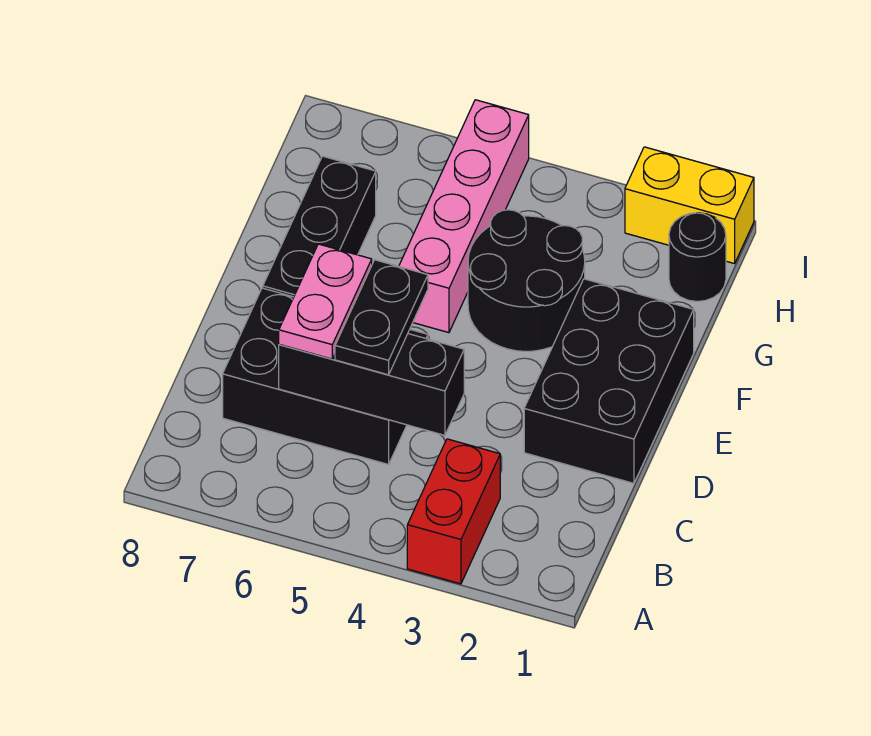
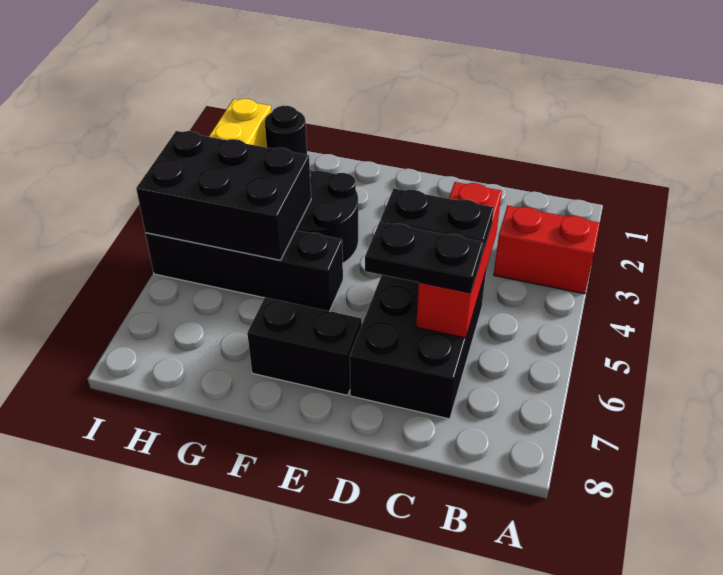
black 1x3 brick [279,334,464,435] -> red 1x3 brick [416,182,502,338]
pink 1x2 plate [279,244,372,359] -> black 1x2 plate [365,222,483,293]
black 2x3 brick [524,279,694,483] -> black 2x3 brick moved to [136,131,311,260]
black 1x3 brick [263,156,376,297] -> black 1x2 brick [247,298,362,395]
pink 1x4 brick [399,100,529,333] -> black 1x4 brick [145,230,343,311]

